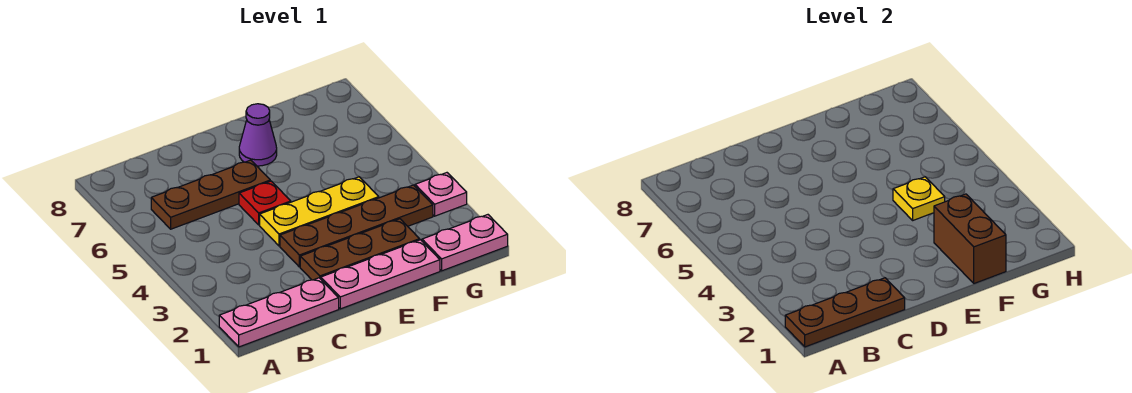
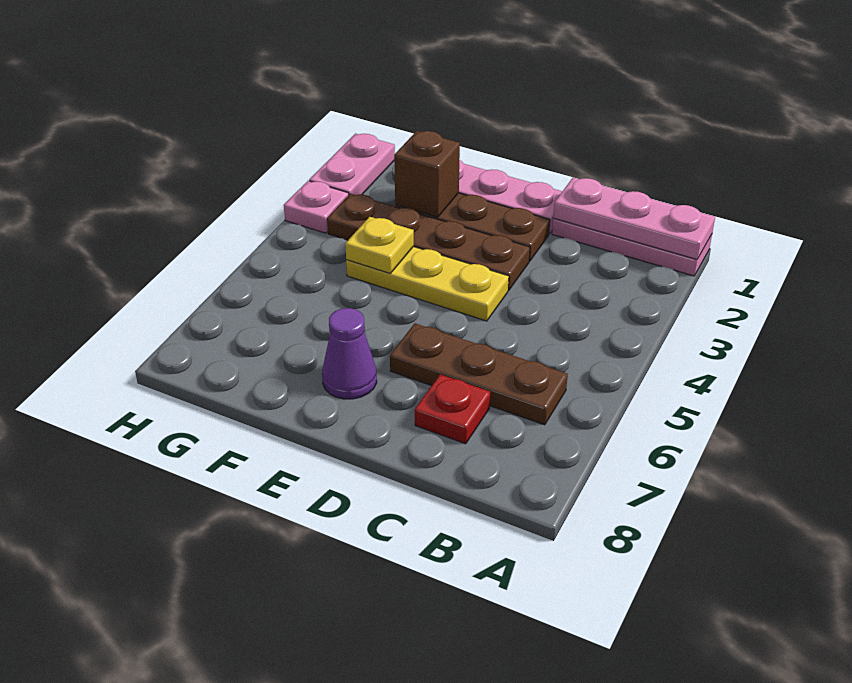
brown 1x3 plate [785,278,905,347] -> pink 1x3 plate [553,178,715,259]
red 1x1 plate [239,181,291,225] -> red 1x1 plate moved to [415,374,490,444]
brown 1x2 brick [934,194,1006,283] -> brown 1x1 brick [394,131,460,217]
pink 1x2 plate [422,215,508,271] -> pink 1x2 plate turned to [309,134,395,195]

